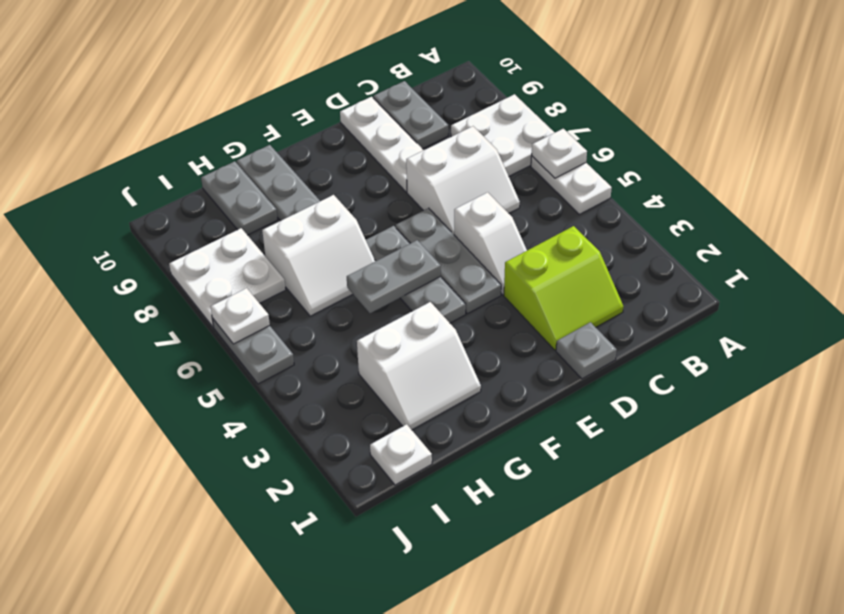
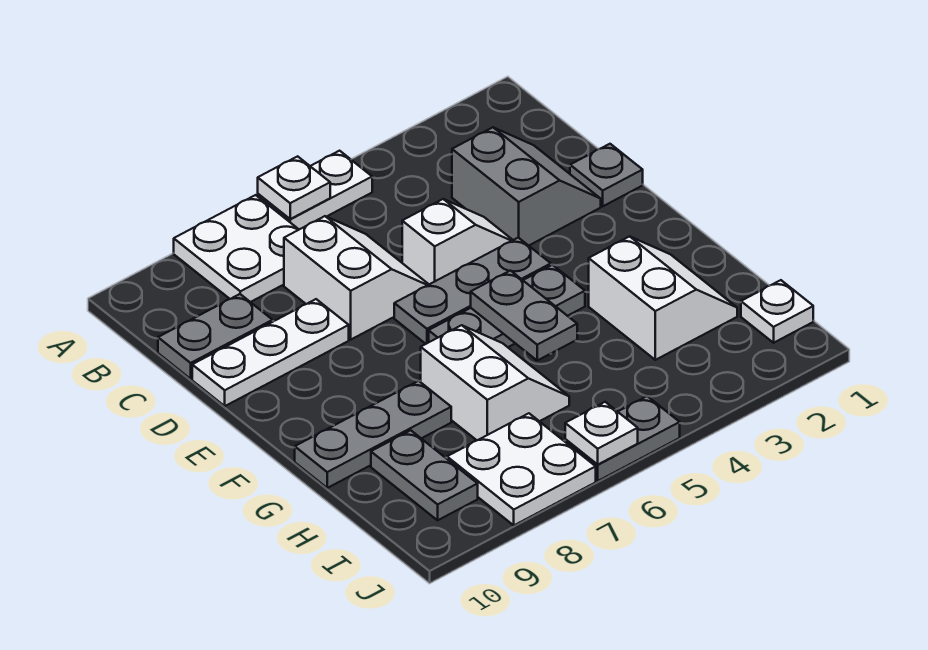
lime 2x2 slope [504,226,623,350] -> grey 2x2 slope [452,127,601,246]
grey 1x2 plate [201,161,278,235] -> grey 1x2 plate turned to [371,430,478,520]

